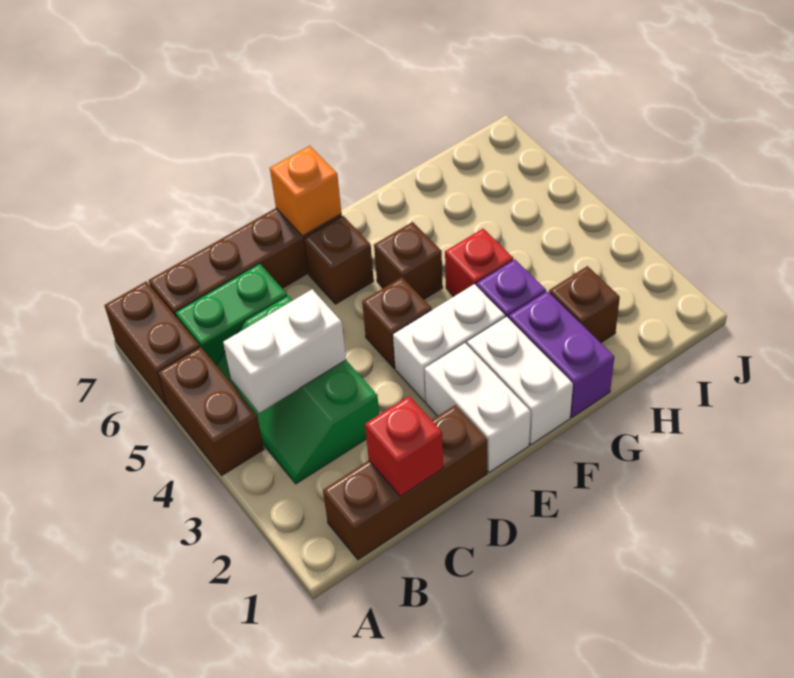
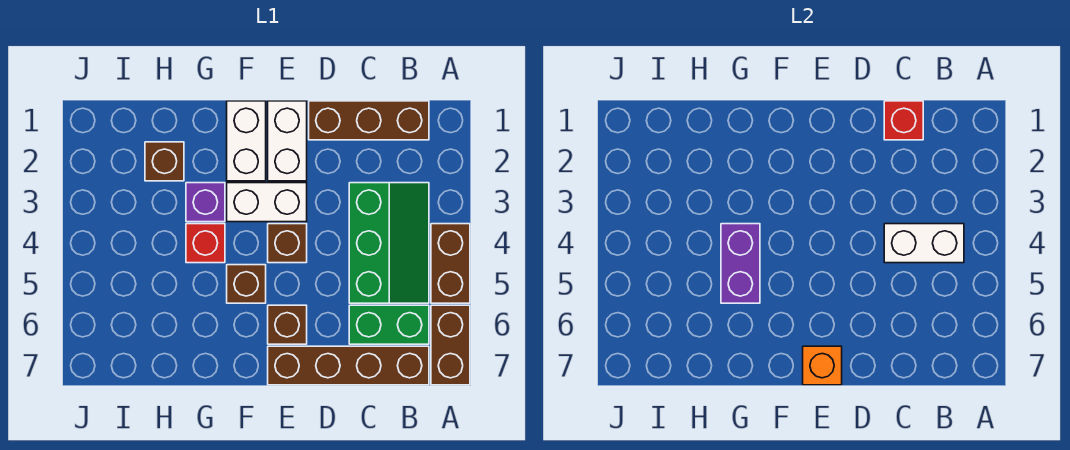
purple 1x2 brick [509,291,614,417] -> purple 1x2 brick moved to [721,224,760,303]

